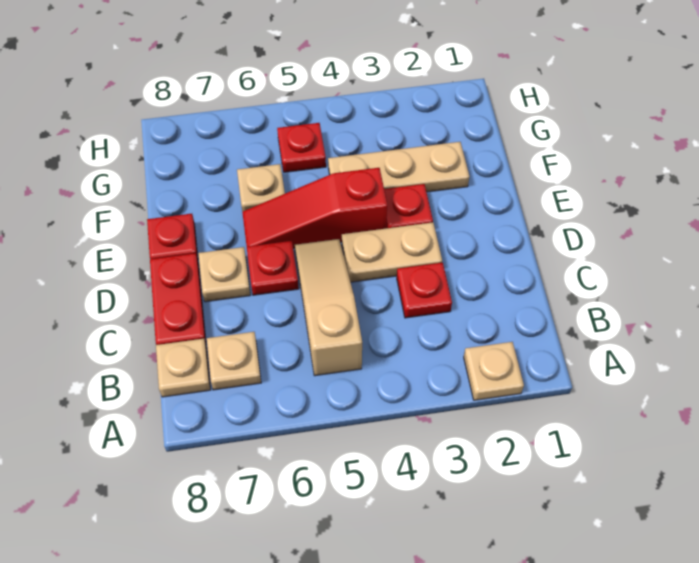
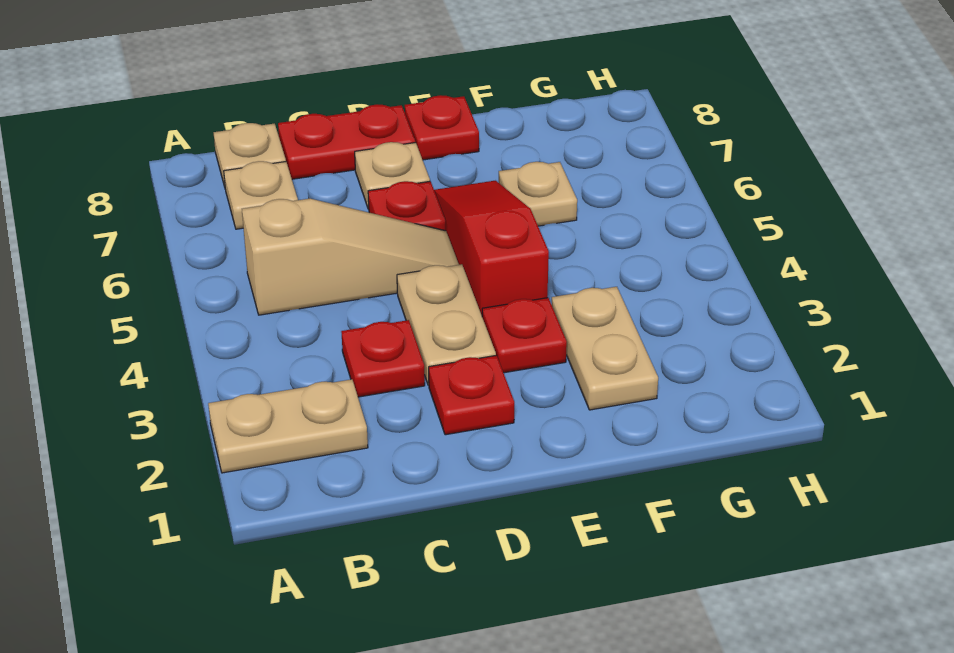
tan 1x1 plate [464,342,524,400] -> tan 1x2 plate [208,379,368,473]
tan 1x3 plate [328,142,470,192] -> tan 1x2 plate [551,287,658,410]
red 1x1 plate [277,123,326,172] -> red 1x1 plate moved to [429,355,514,435]

